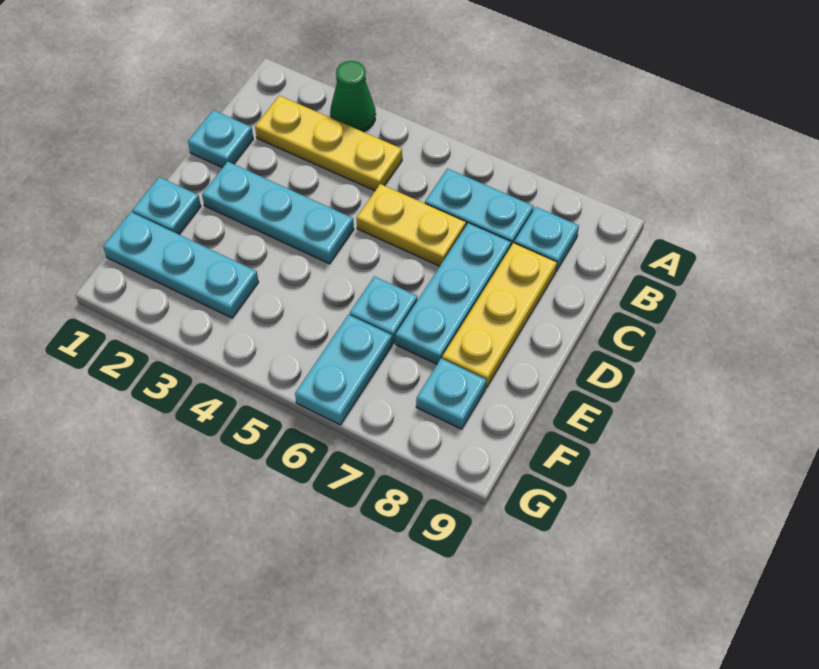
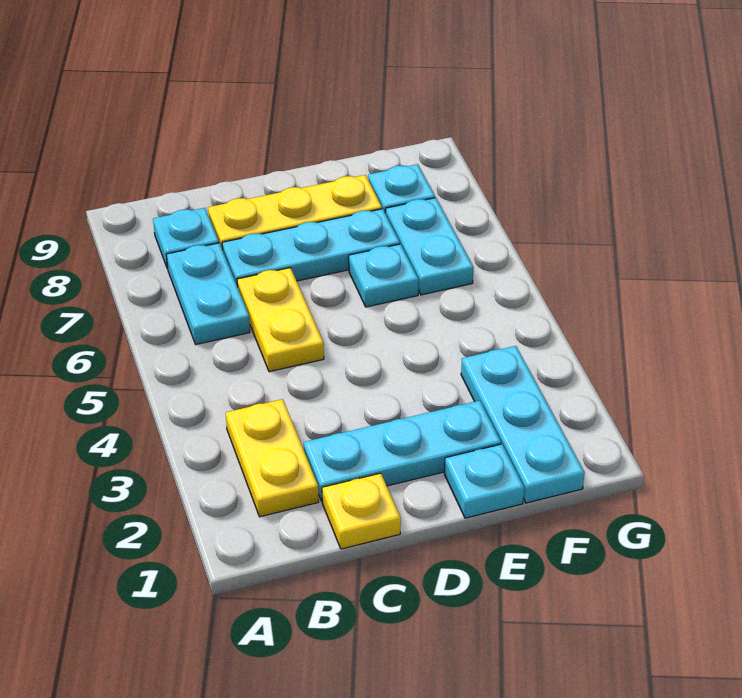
green 1x1 cone [330,61,376,132] -> none
yellow 1x3 plate [255,96,402,191] -> yellow 1x2 plate [226,399,319,517]
cyan 1x1 plate [188,110,253,168] -> yellow 1x1 plate [322,473,401,549]
cyan 1x3 plate [202,162,354,264] -> cyan 1x3 plate turned to [304,401,501,501]
cyan 1x2 plate [295,315,392,425] -> cyan 1x2 plate turned to [385,198,474,295]

